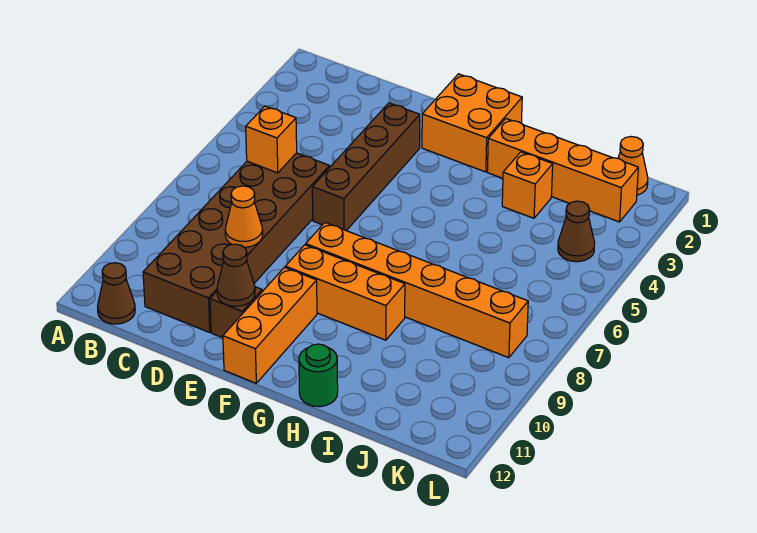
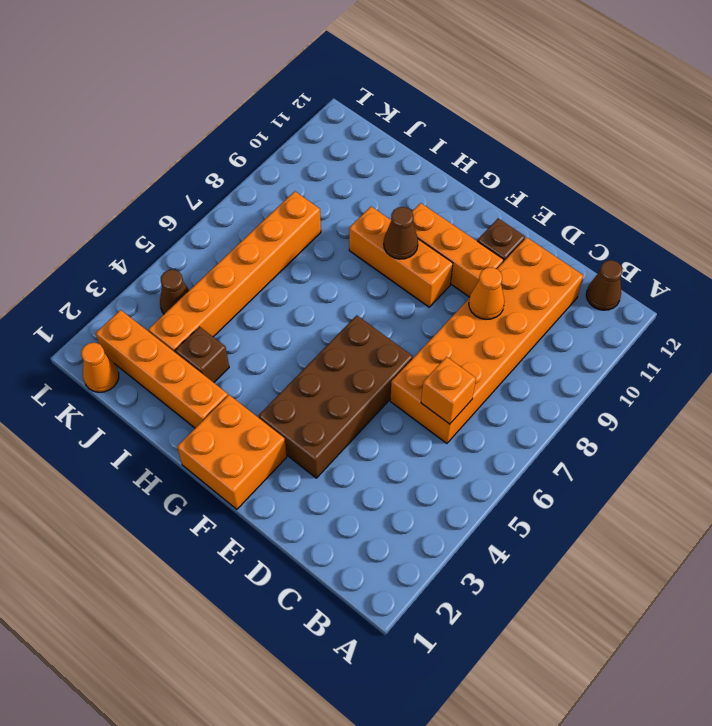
brown 2x6 brick [143,153,330,332] -> orange 2x6 brick [390,237,584,443]
brown 1x4 brick [312,103,420,231] -> brown 2x4 brick [259,315,413,478]
brown 1x1 cone [217,244,255,306] -> brown 1x1 cone moved to [384,207,418,259]
orange 1x6 brick [306,223,528,358] -> orange 1x6 brick turned to [148,191,321,353]
orange 1x3 brick [223,267,317,383] -> orange 1x3 brick turned to [412,203,504,297]
green 1x1 round brick [299,344,338,407] -> none
orange 1x1 brick [502,152,553,218] -> brown 1x1 brick [175,327,229,382]

